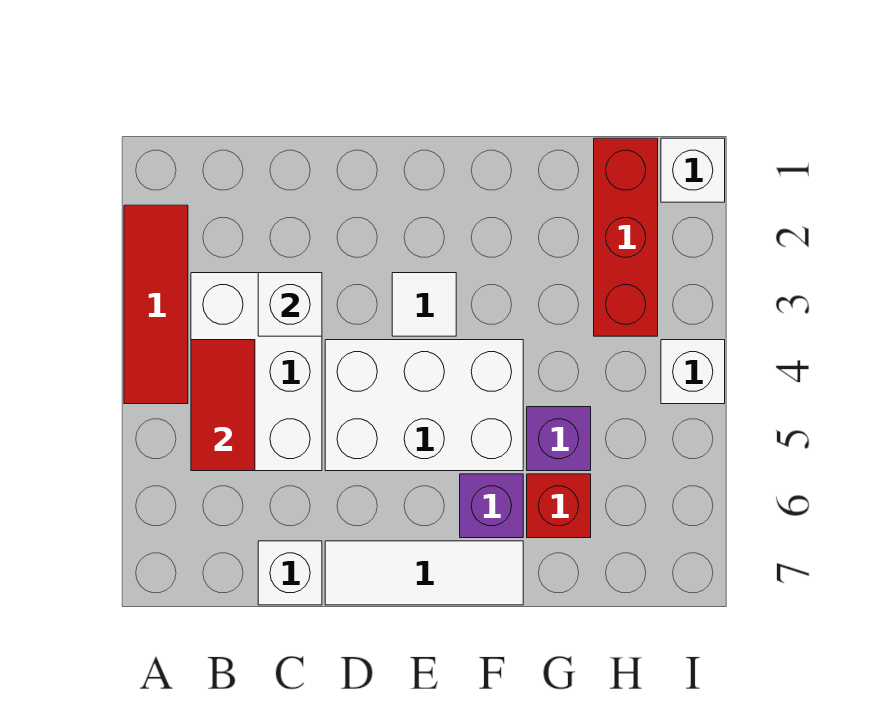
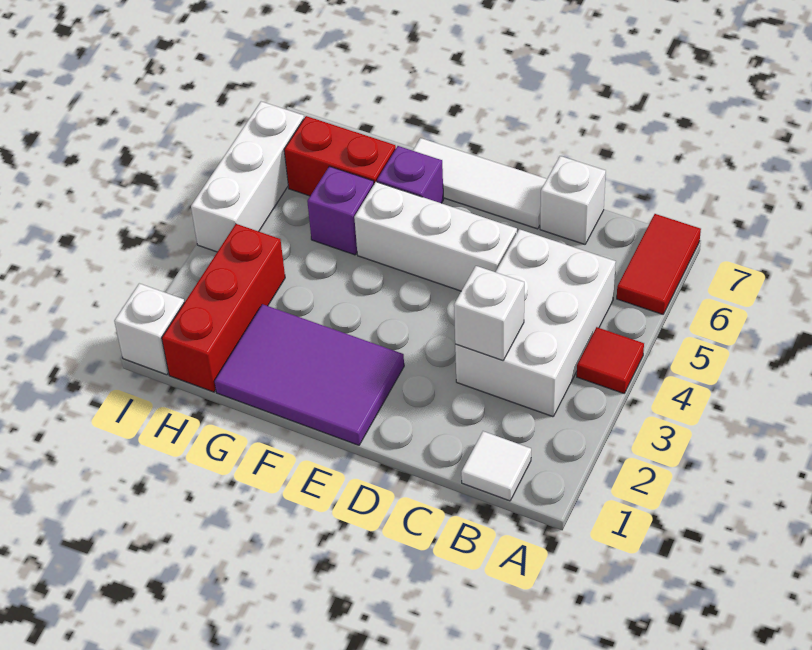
red 1x3 tile [124,205,188,404] -> red 1x1 tile [577,327,644,393]
red 1x2 tile [191,340,255,471] -> red 1x2 tile moved to [617,214,701,314]
white 2x3 brick [325,340,523,471] -> white 1x3 brick [354,182,517,291]
none -> purple 2x3 tile [214,304,404,445]
white 1x1 tile [392,273,456,336] -> white 1x1 tile moved to [461,431,531,501]
red 1x1 brick [527,474,591,538] -> red 1x2 brick [284,116,396,196]
white 1x1 brick [661,340,725,404] -> white 1x3 brick [191,101,304,252]

